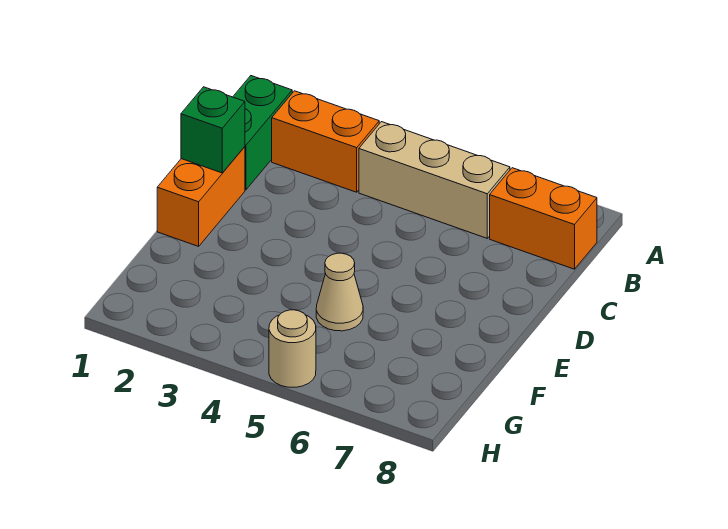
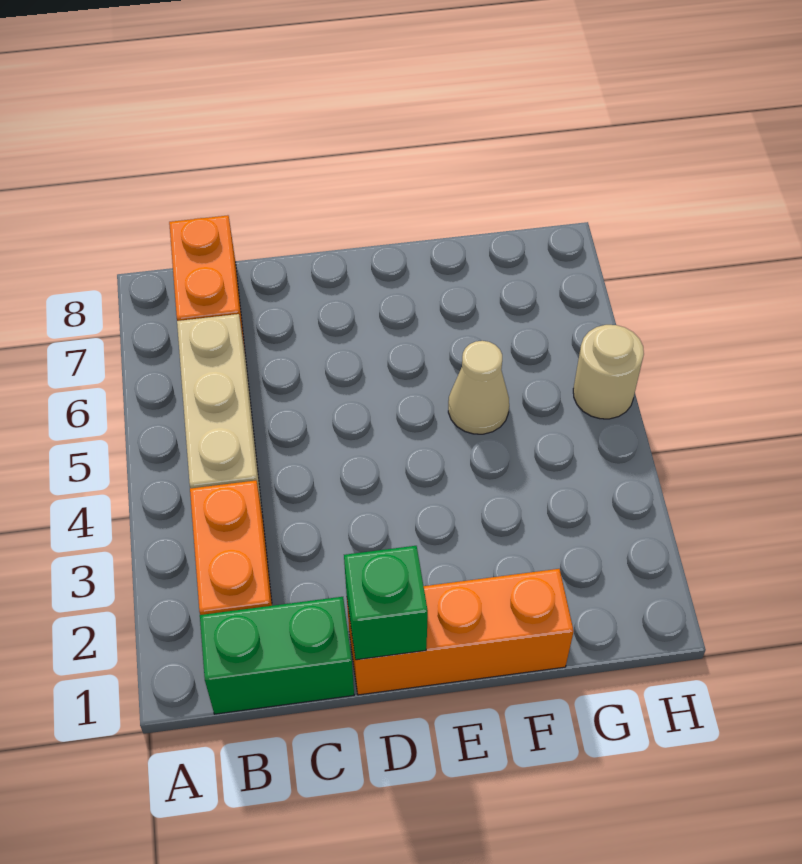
orange 1x2 brick [157,147,245,246] -> orange 1x3 brick [347,569,574,695]

